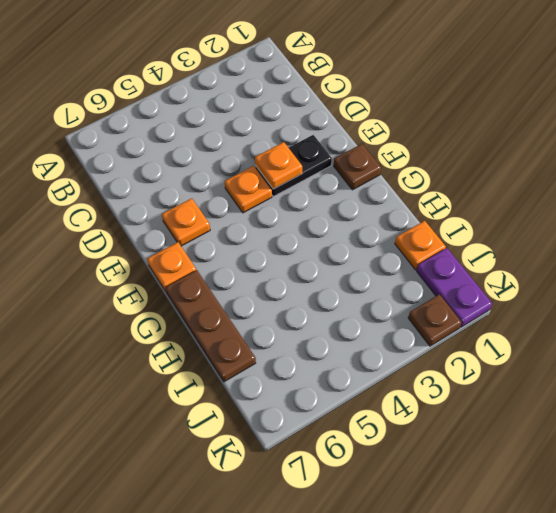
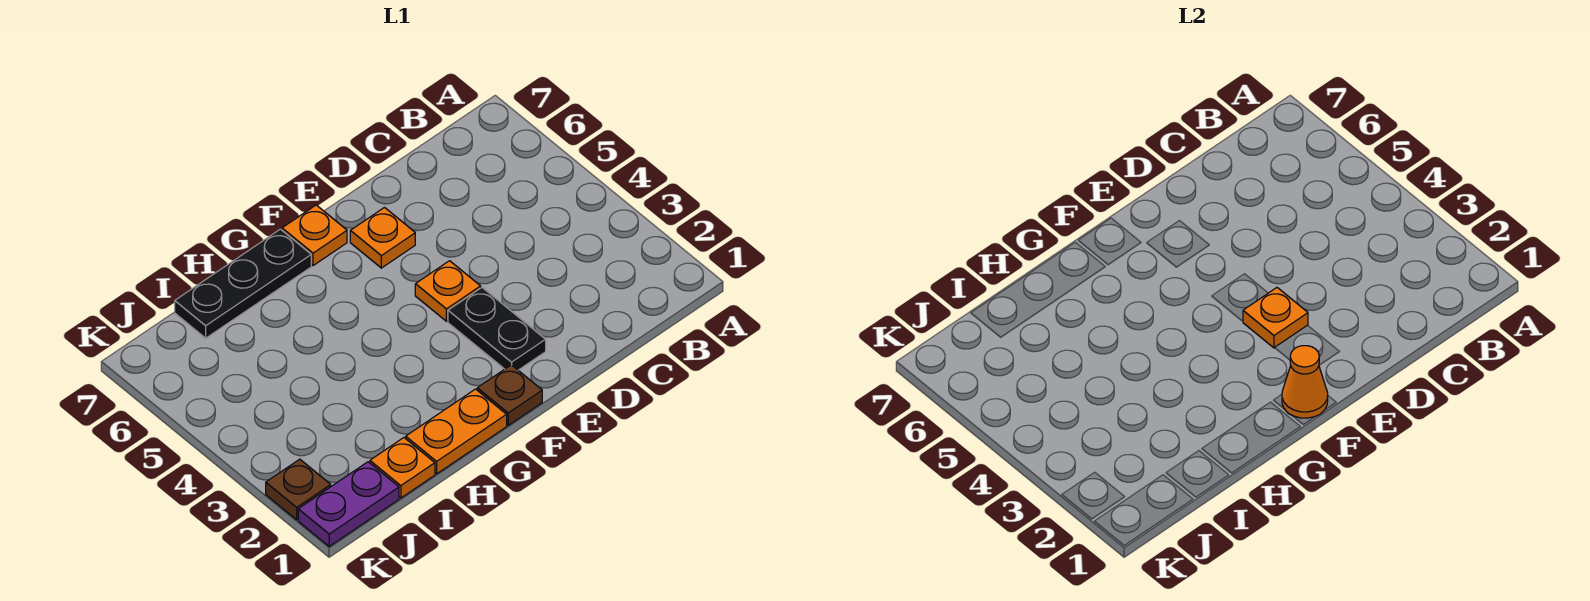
none -> orange 1x1 cone [1282,346,1328,418]
none -> orange 1x2 plate [406,389,507,474]
brown 1x3 plate [166,270,256,382] -> black 1x3 plate [175,229,311,338]

